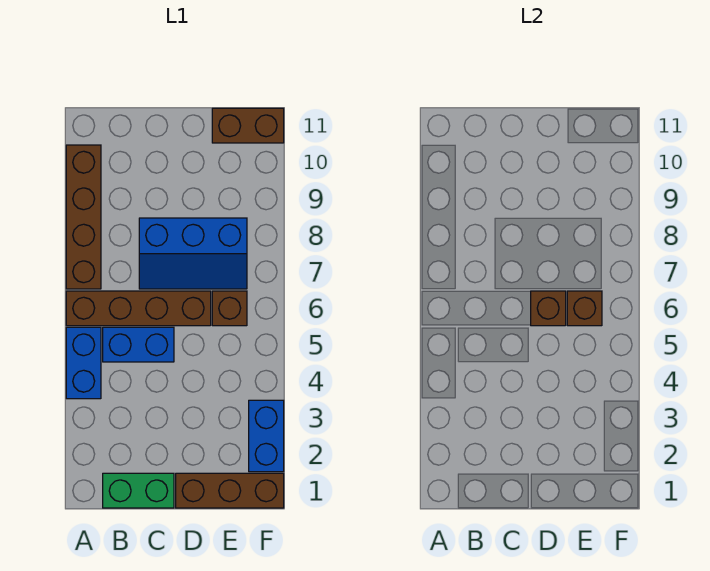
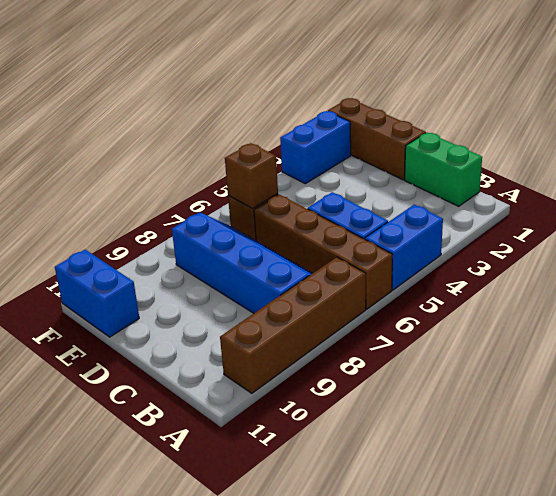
blue 2x3 slope [139,218,247,289] -> blue 2x4 slope [172,212,313,313]
brown 1x1 brick [531,291,566,326] -> none
brown 1x2 brick [212,108,284,143] -> blue 1x2 brick [55,250,139,337]

